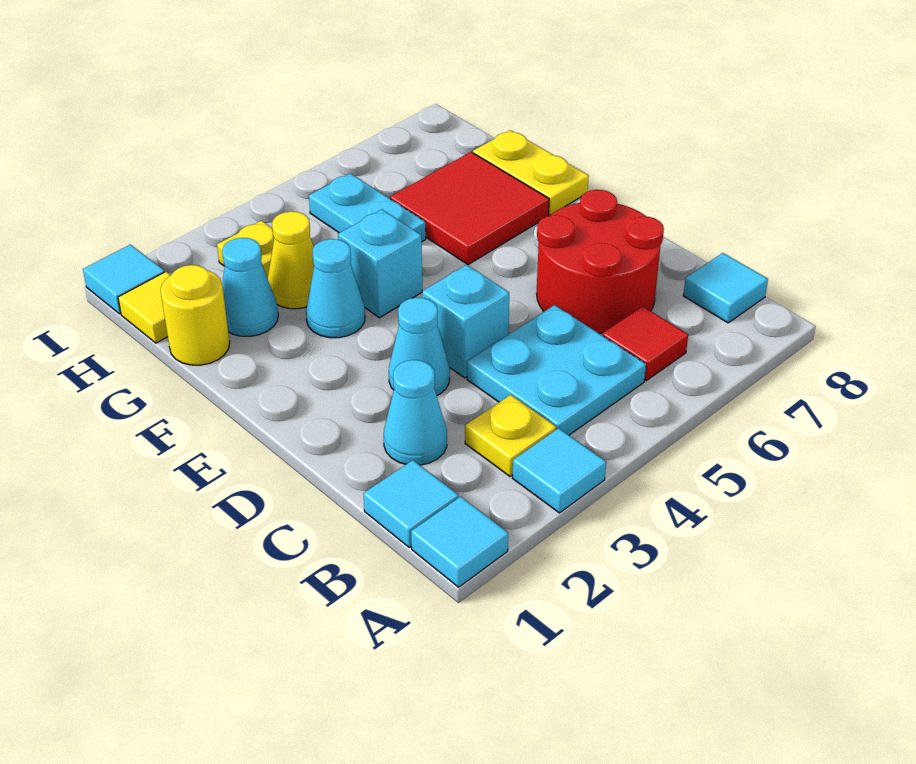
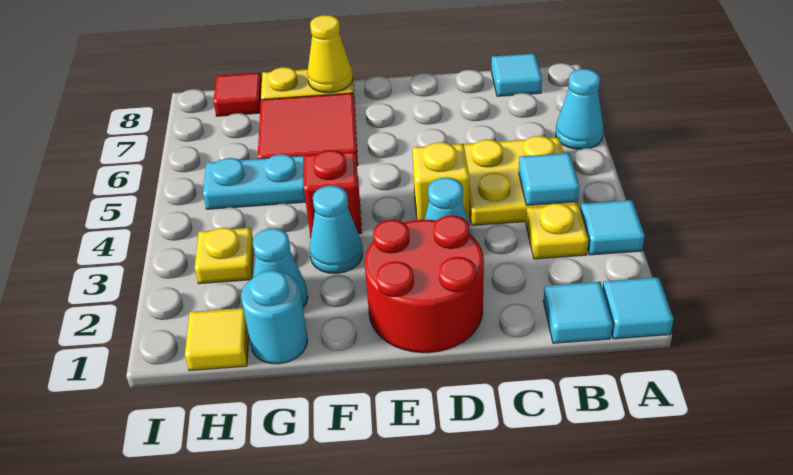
cyan 2x2 plate [467,305,646,435] -> yellow 2x2 plate [464,136,578,225]
red 1x1 tile [602,306,688,381] -> red 1x1 tile moved to [214,73,262,116]
cyan 1x1 cone [384,360,447,465] -> cyan 1x1 cone moved to [556,69,604,149]
red 2x2 round brick [536,190,664,333] -> red 2x2 round brick moved to [365,215,484,353]
cyan 1x1 brick [422,265,509,378] -> yellow 1x1 brick [412,142,470,223]
cyan 1x1 brick [338,210,422,318] -> red 1x1 brick [304,150,362,237]
yellow 1x1 round brick [161,265,230,365] -> cyan 1x1 round brick [241,270,308,364]
yellow 1x1 cone [268,211,314,309] -> yellow 1x1 cone moved to [307,15,353,93]
cyan 1x1 tile [83,244,165,314] -> cyan 1x1 tile moved to [519,153,579,205]

